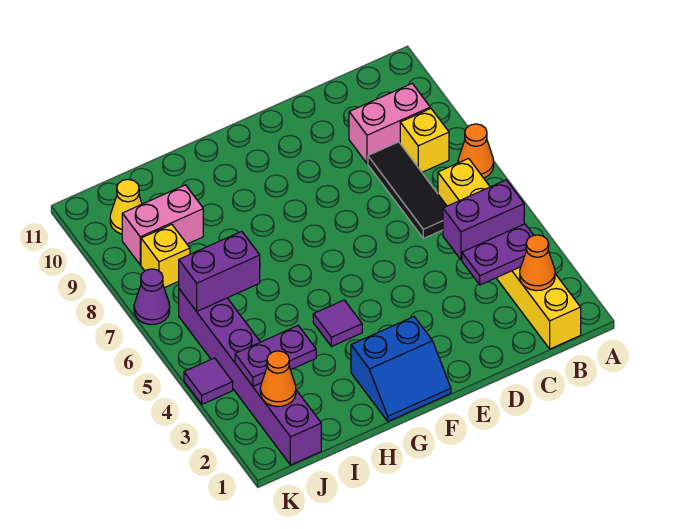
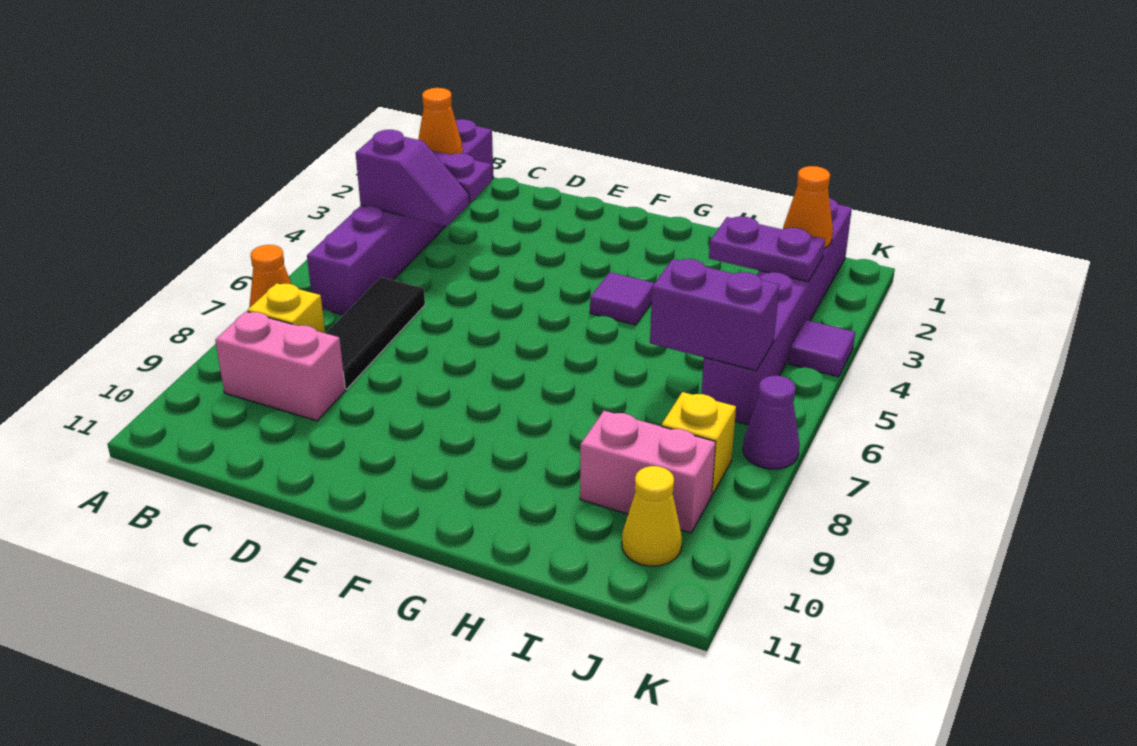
yellow 1x6 brick [438,158,581,349] -> purple 1x6 brick [307,119,494,315]
purple 1x2 brick [443,180,524,260] -> purple 1x2 slope [356,130,470,226]
blue 2x2 slope [351,317,451,421] -> none

